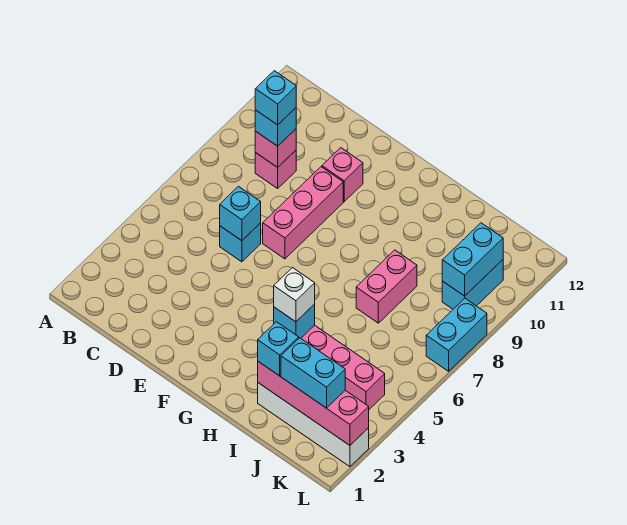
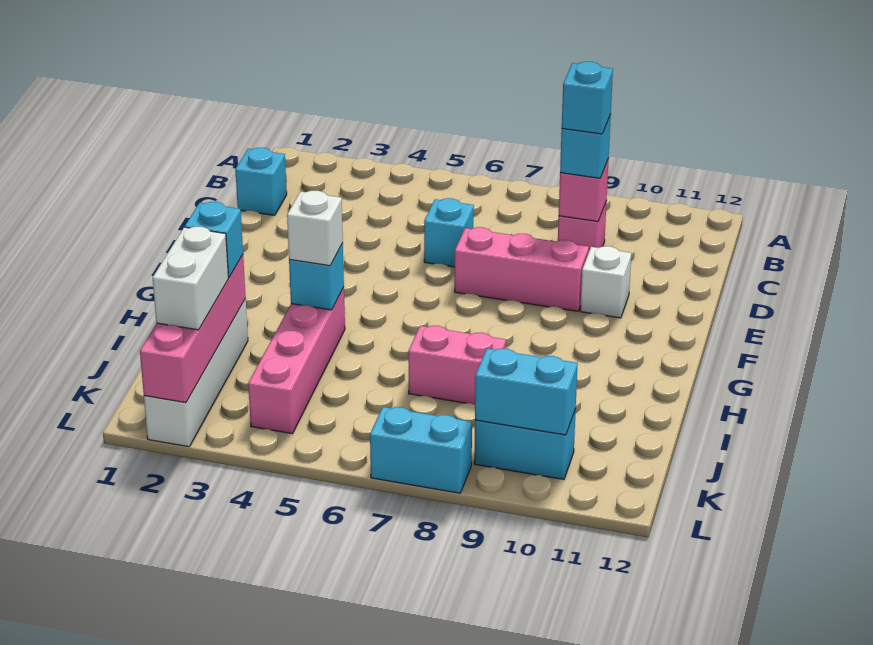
cyan 1x1 brick [220,187,261,241] -> cyan 1x1 brick moved to [235,148,287,215]
pink 1x1 brick [322,148,363,202] -> white 1x1 brick [580,246,631,318]
cyan 1x2 brick [281,338,345,408] -> white 1x2 brick [153,227,228,330]

